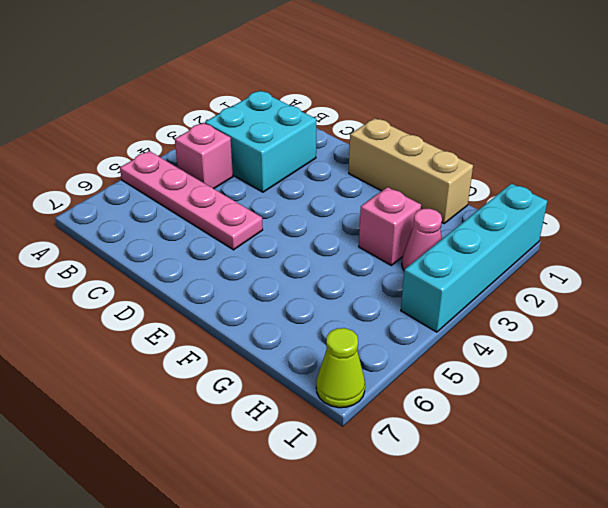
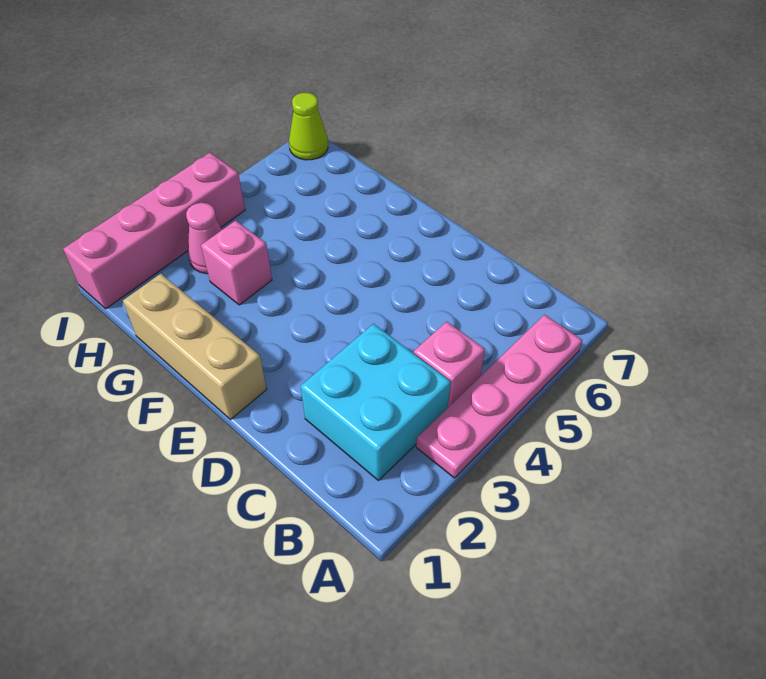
pink 1x4 plate [120,151,263,250] -> pink 1x4 plate turned to [416,315,582,478]
cyan 1x4 brick [401,184,547,332] -> pink 1x4 brick [63,153,245,309]

